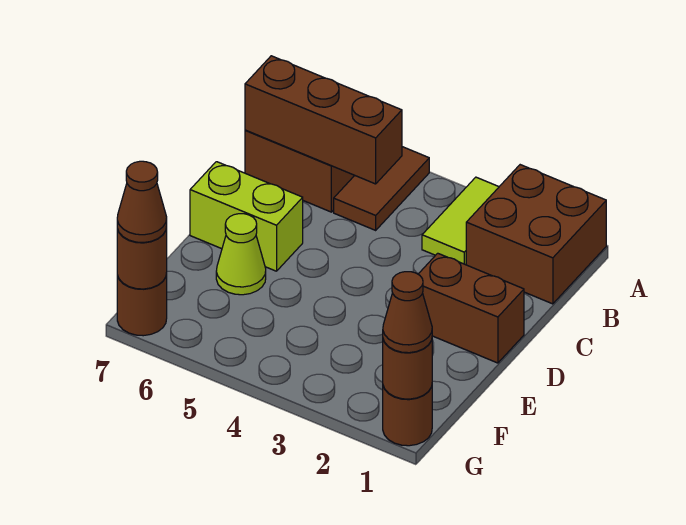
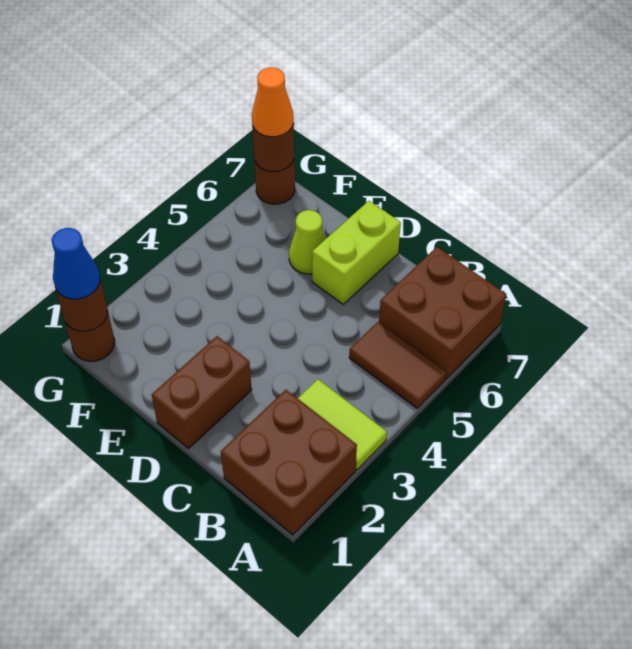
brown 1x3 brick [245,56,402,184] -> none
brown 1x1 cone [383,272,432,353] -> blue 1x1 cone [52,228,100,299]
brown 1x1 cone [117,161,167,243] -> orange 1x1 cone [252,68,294,137]

